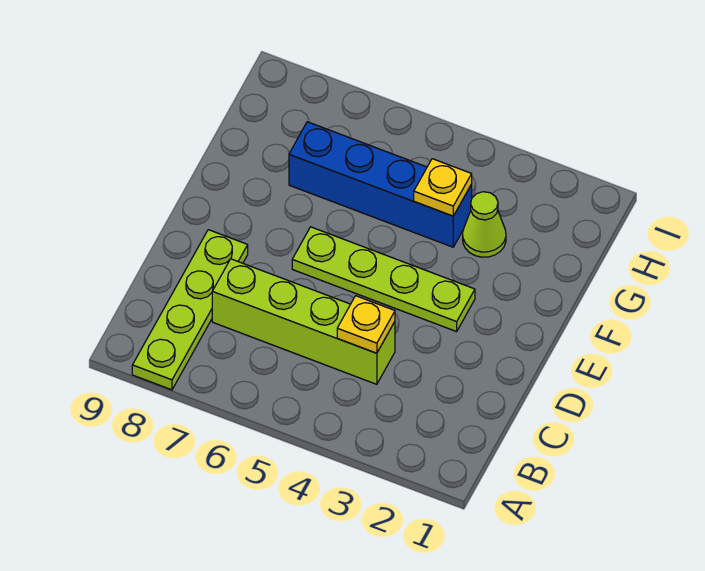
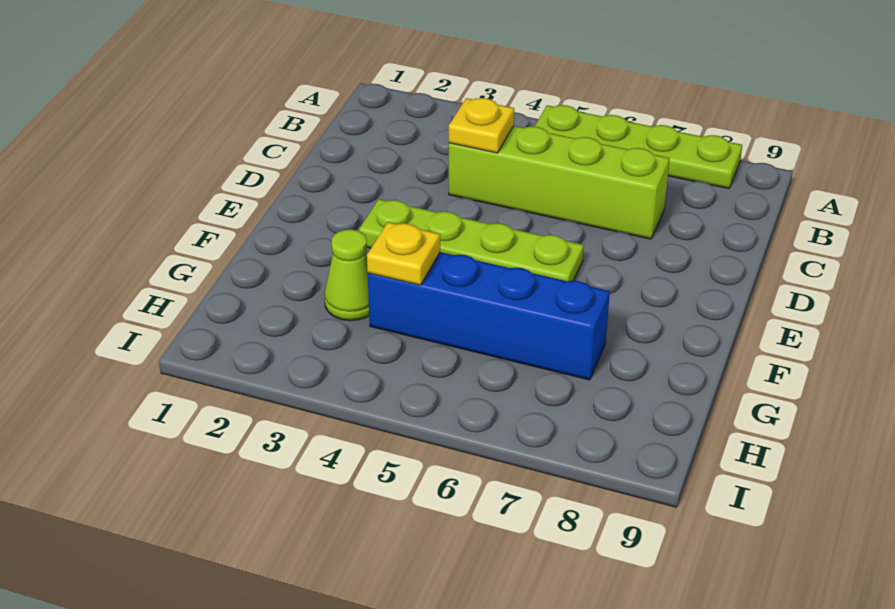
lime 1x4 plate [132,230,248,390] -> lime 1x4 plate turned to [535,105,742,189]

